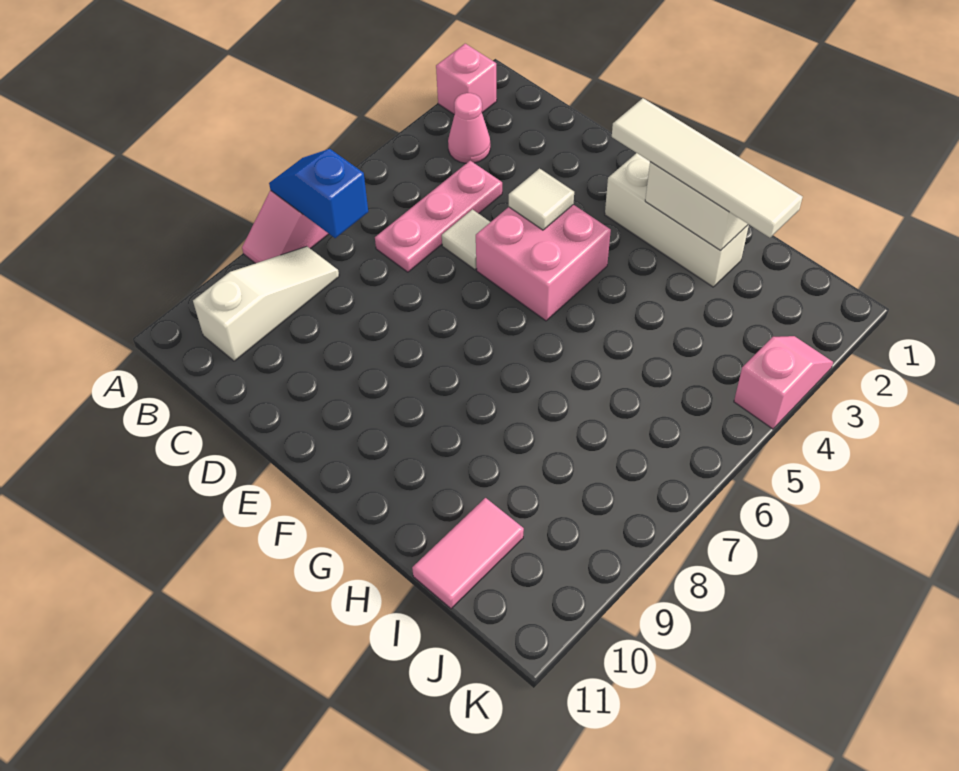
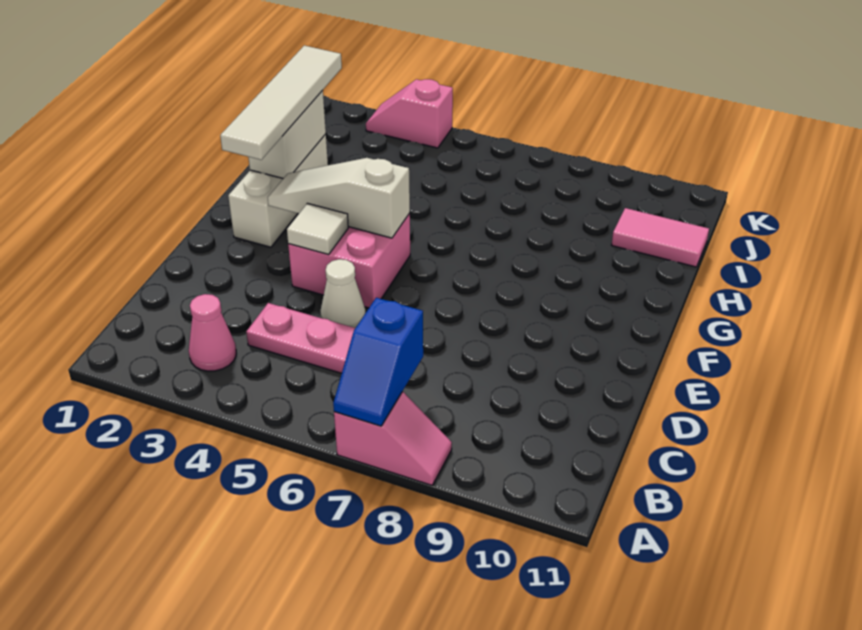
pink 1x1 brick [436,44,497,115] -> none
white 1x3 slope [193,246,339,361] -> white 1x3 slope moved to [268,158,410,238]
white 1x1 tile [442,209,490,270] -> white 1x1 cone [320,259,365,328]

